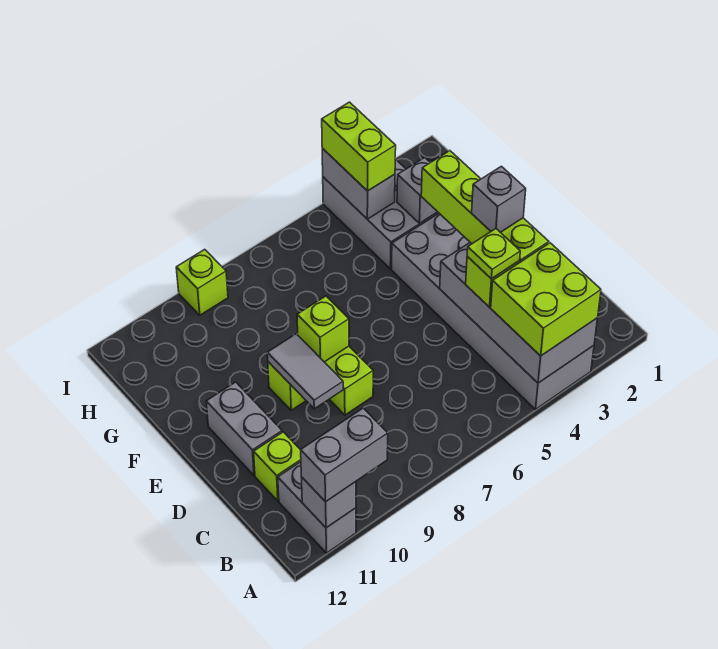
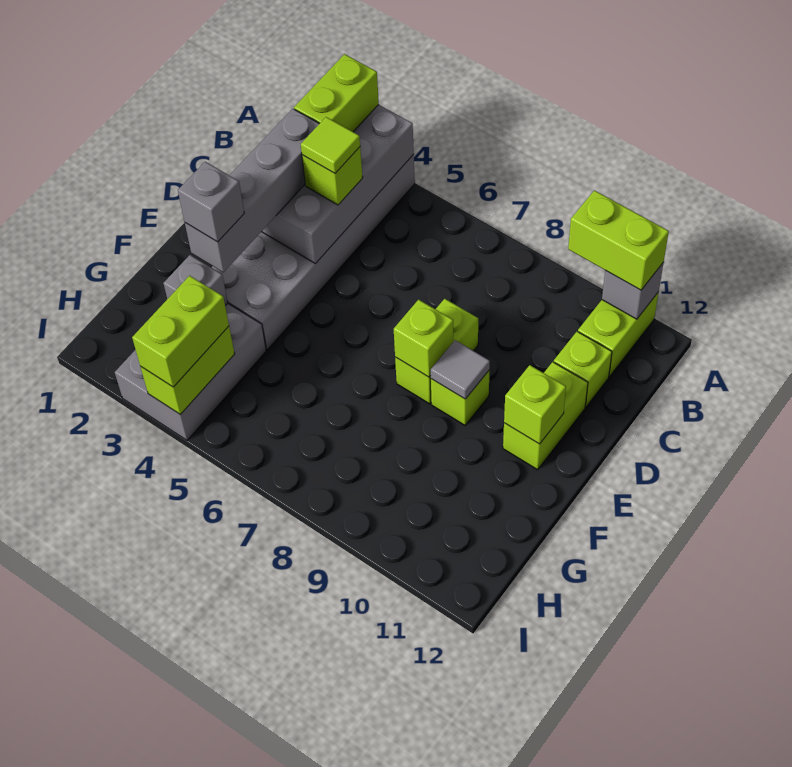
lime 2x2 brick [491,243,601,356] -> lime 1x2 brick [294,54,379,132]
grey 1x2 brick [301,408,388,502] -> lime 1x2 brick [568,190,669,290]
grey 1x2 brick [278,462,356,553] -> lime 1x2 brick [578,292,659,377]
lime 1x4 brick [421,151,549,263] -> grey 1x4 brick [185,109,319,272]
lime 1x1 plate [467,229,520,279] -> lime 1x1 tile [301,117,360,173]
grey 1x1 brick [472,166,526,232] -> grey 1x1 brick moved to [178,162,244,242]
grey 1x2 tile [267,334,343,409] -> grey 1x1 tile [431,340,490,399]
grey 1x2 brick [206,382,282,475] -> lime 1x2 brick [503,362,588,470]
grey 1x2 brick [322,148,395,219] -> lime 1x2 brick [140,326,235,415]
lime 1x1 brick [176,249,228,315] -> lime 1x1 brick moved to [504,365,566,444]

